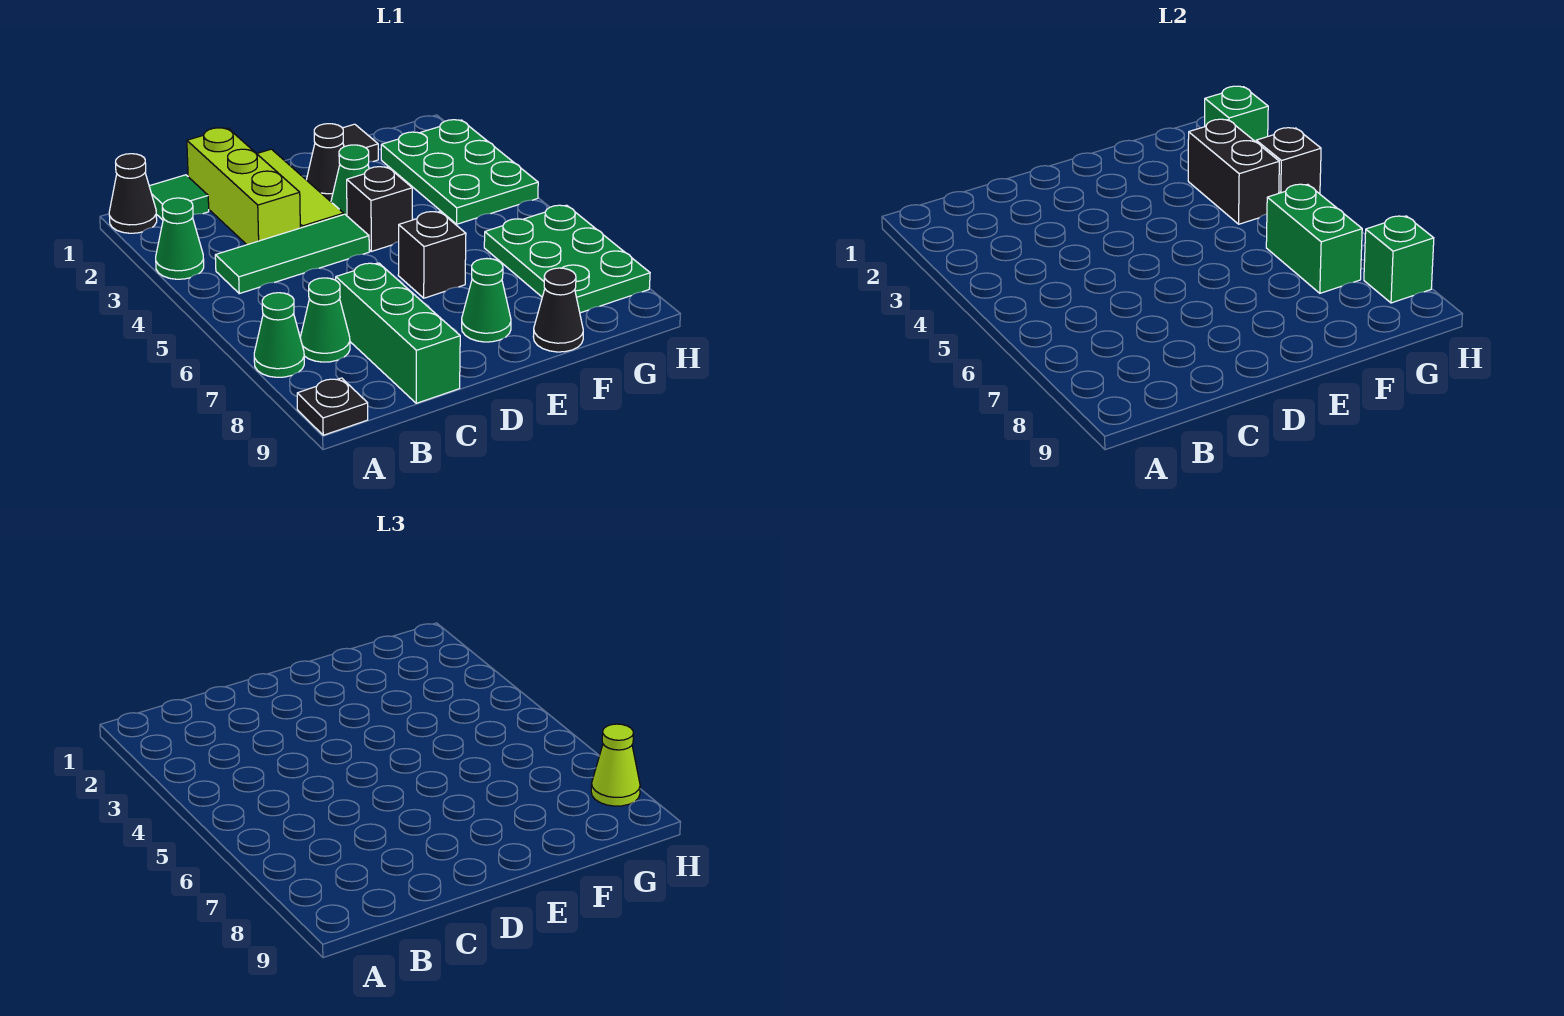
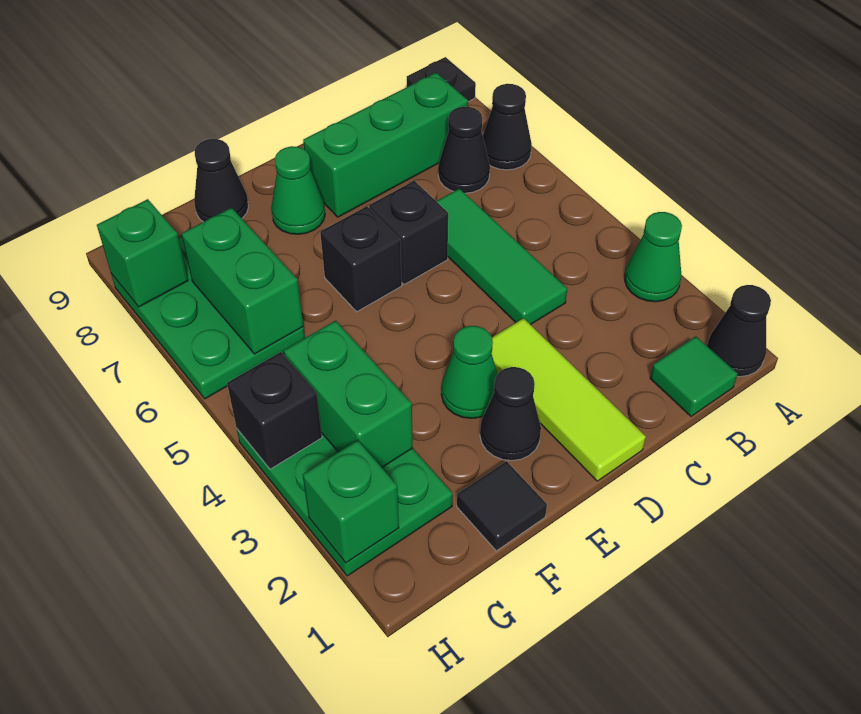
green 1x1 cone [254,293,304,377] -> black 1x1 cone [483,84,532,170]
green 1x3 tile [215,214,369,294] -> green 1x3 tile turned to [436,189,567,325]
green 1x1 cone [300,278,350,362] -> black 1x1 cone [438,106,490,193]
lime 1x3 brick [187,128,300,245] -> none
green 1x3 brick [336,263,460,403] -> green 1x3 brick turned to [303,73,468,217]
black 1x1 brick [347,167,412,251] -> black 1x1 brick moved to [369,181,448,284]
black 1x2 brick [1188,119,1279,224] -> green 1x2 brick [284,321,413,467]
lime 1x1 cone [591,724,640,806] -> none

